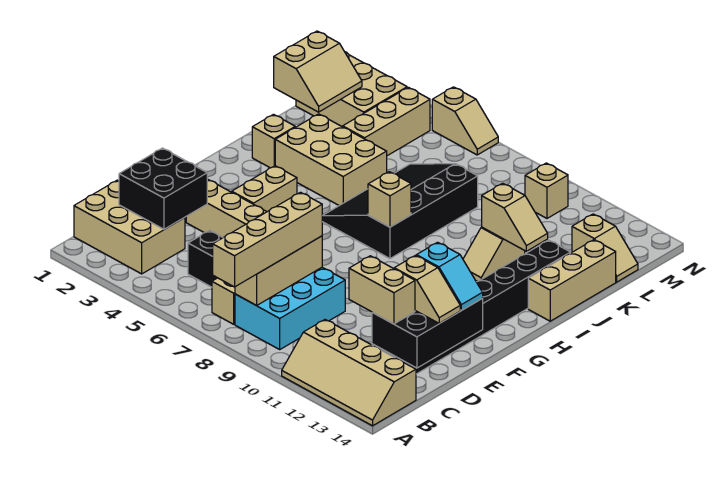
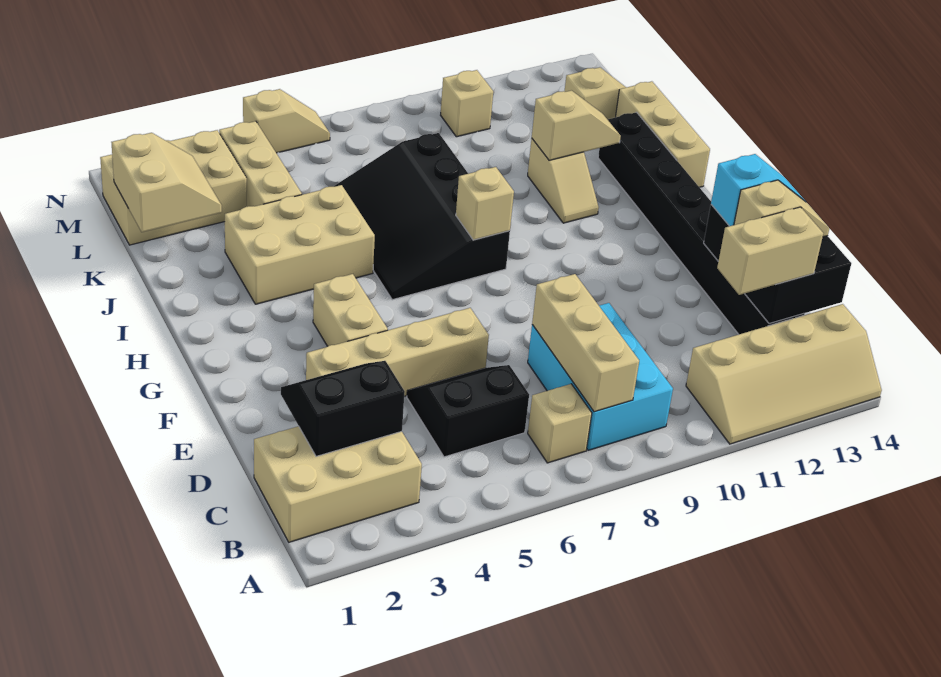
tan 1x4 brick [213,192,322,287] -> none
black 2x2 brick [119,148,207,229] -> black 2x2 slope [281,361,405,456]
tan 1x1 brick [252,114,295,168] -> none

